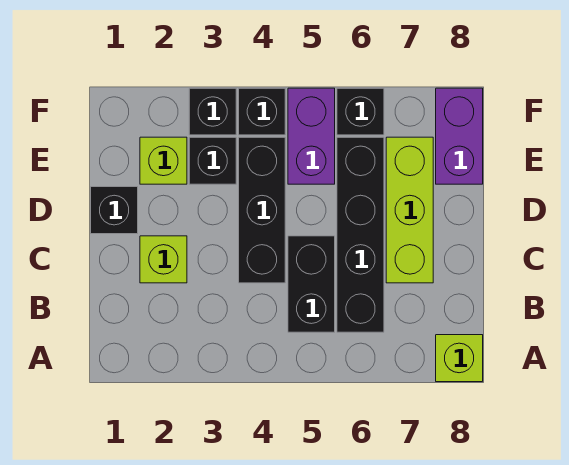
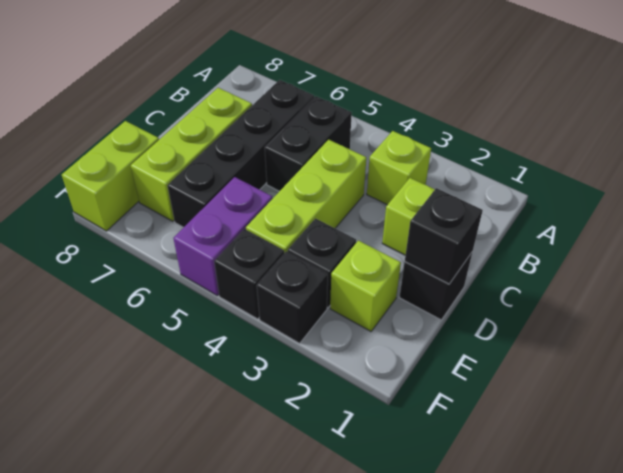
lime 1x1 brick [436,335,483,382] -> lime 1x1 brick moved to [367,131,431,205]
black 1x3 brick [239,137,285,283] -> lime 1x3 brick [246,140,366,253]
purple 1x2 brick [436,88,483,184] -> lime 1x2 brick [62,121,159,231]
black 1x1 brick [337,88,384,135] -> black 1x1 brick moved to [405,188,483,284]

